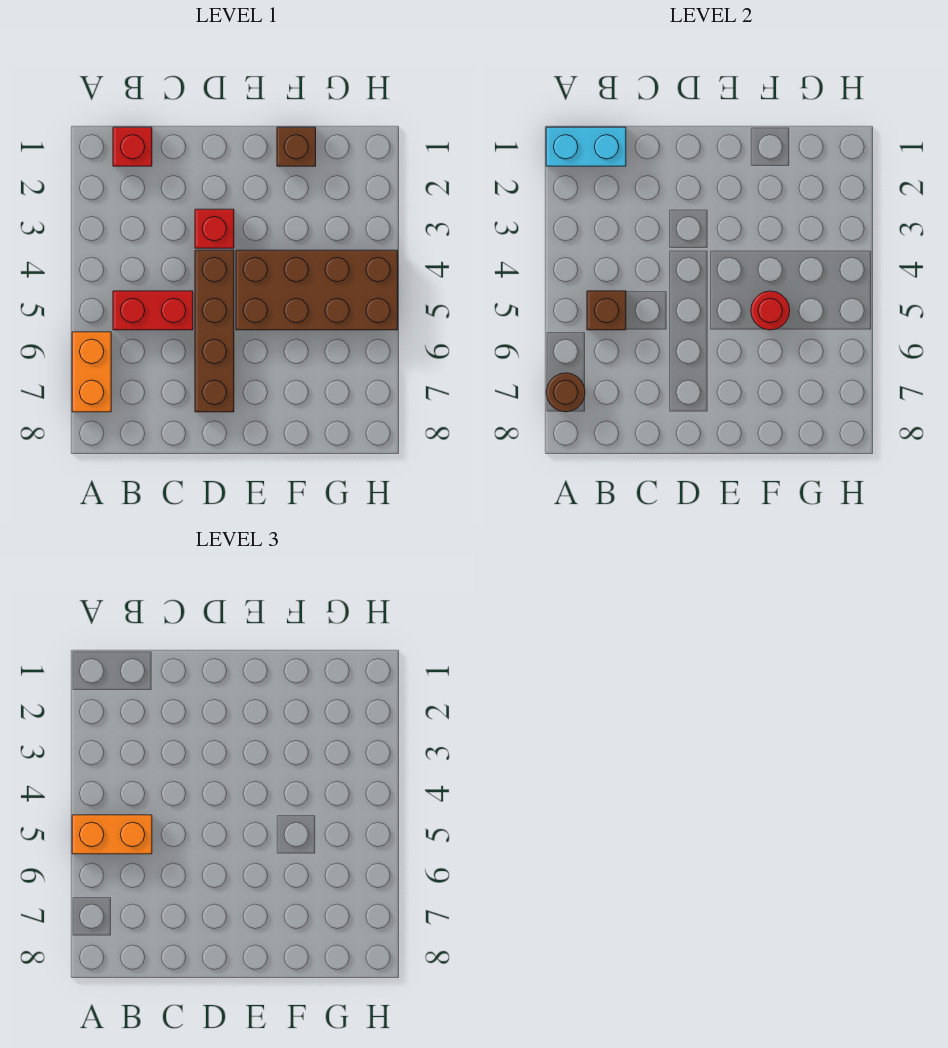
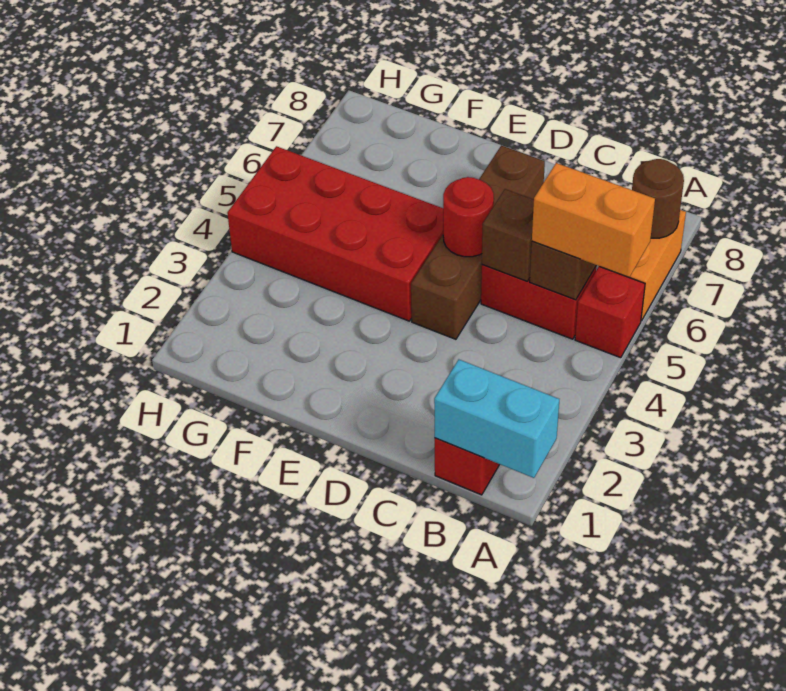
red 1x1 brick [195,209,234,248] -> red 1x1 brick moved to [575,266,645,358]
brown 2x4 brick [236,250,398,330] -> red 2x4 brick [227,146,443,321]
brown 1x1 brick [277,127,316,166] -> brown 1x1 brick moved to [482,189,534,281]
red 1x1 round brick [751,291,790,330] -> red 1x1 round brick moved to [443,177,494,257]

